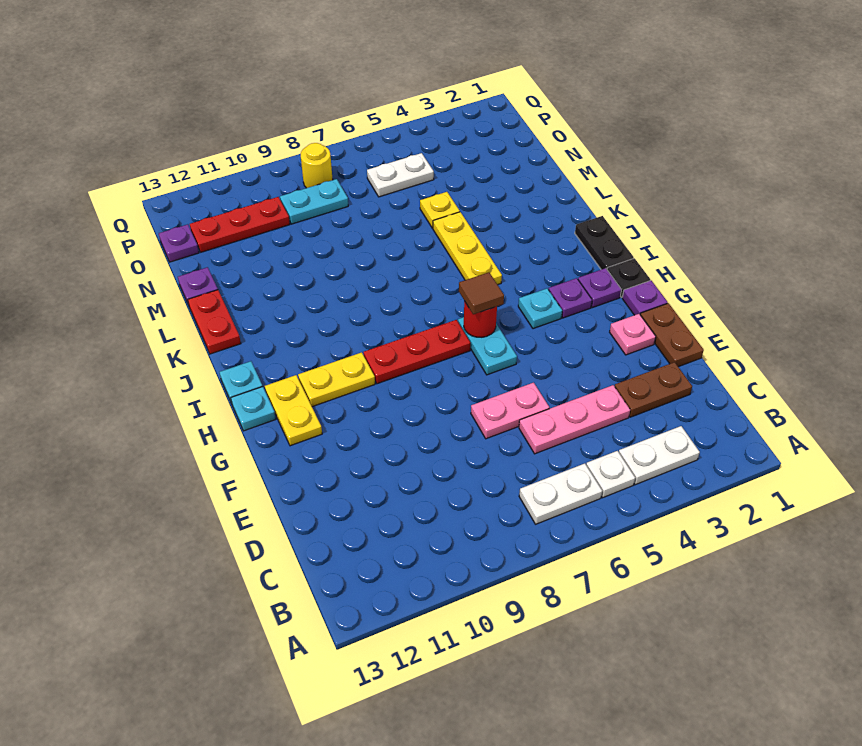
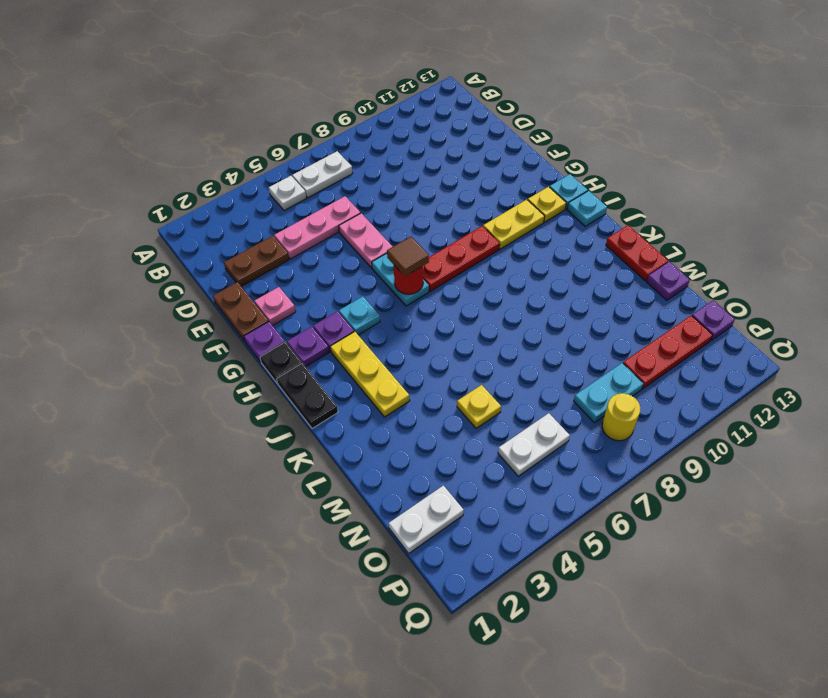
white 1x2 plate [619,426,700,485] -> white 1x2 plate moved to [389,486,464,553]
pink 1x2 plate [471,383,549,439] -> pink 1x2 plate turned to [339,213,393,268]
yellow 1x2 plate [265,375,322,446] -> yellow 1x1 plate [528,187,566,222]
yellow 1x3 plate [433,212,502,285] -> yellow 1x3 plate moved to [330,332,410,417]

